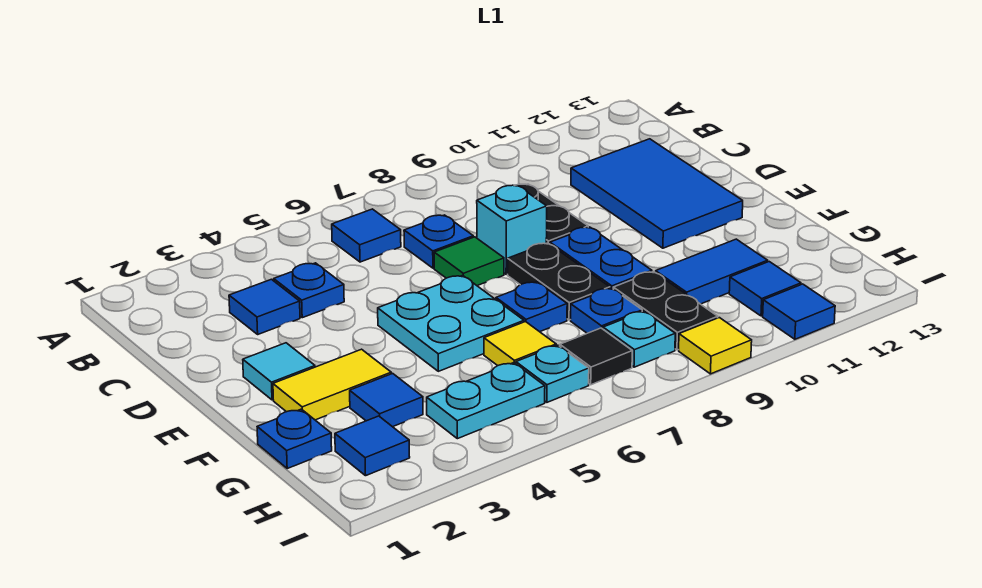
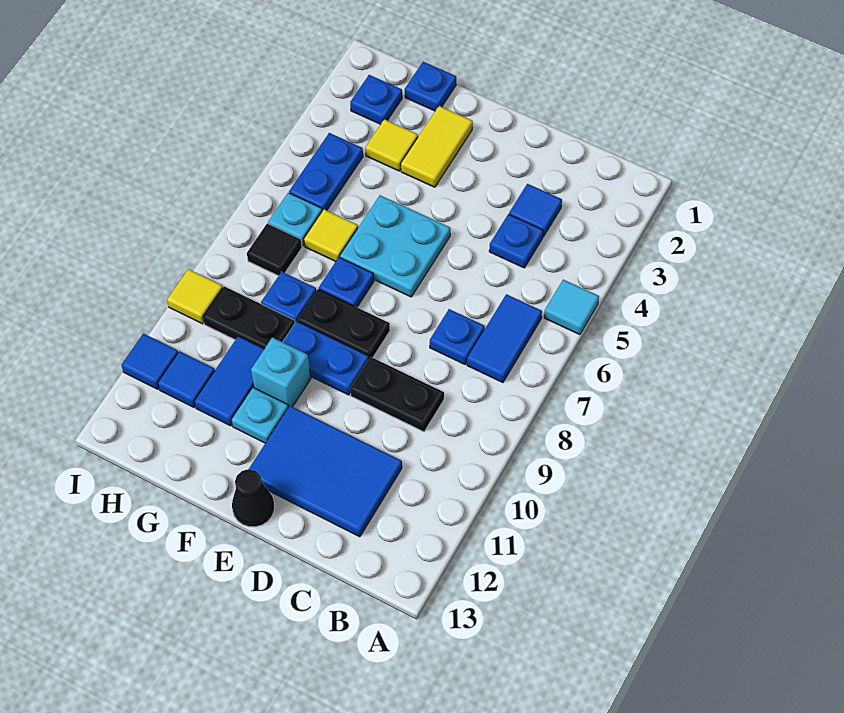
blue 1x1 tile [332,209,401,262] -> blue 1x2 tile [467,294,542,383]
green 1x1 tile [434,237,504,286] -> none
cyan 1x1 brick [477,185,547,274] -> cyan 1x1 brick moved to [251,337,311,407]
cyan 1x1 tile [243,343,315,400] -> cyan 1x1 tile moved to [544,280,599,335]
none -> black 1x1 cone [232,469,274,527]
blue 1x1 tile [350,373,423,427] -> yellow 1x1 tile [365,119,418,171]
blue 1x1 tile [335,416,410,476] -> blue 1x1 plate [350,75,402,124]
cyan 1x2 plate [427,363,545,439] -> blue 1x2 plate [289,133,363,211]
cyan 1x1 plate [603,311,675,367] -> cyan 1x1 plate moved to [232,388,288,443]

